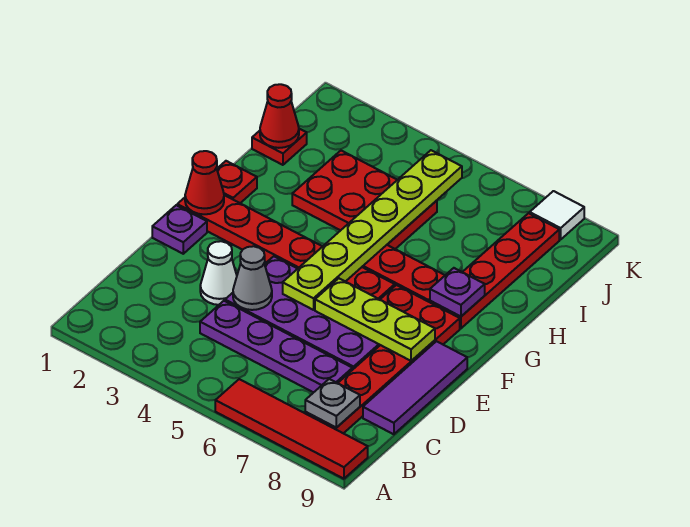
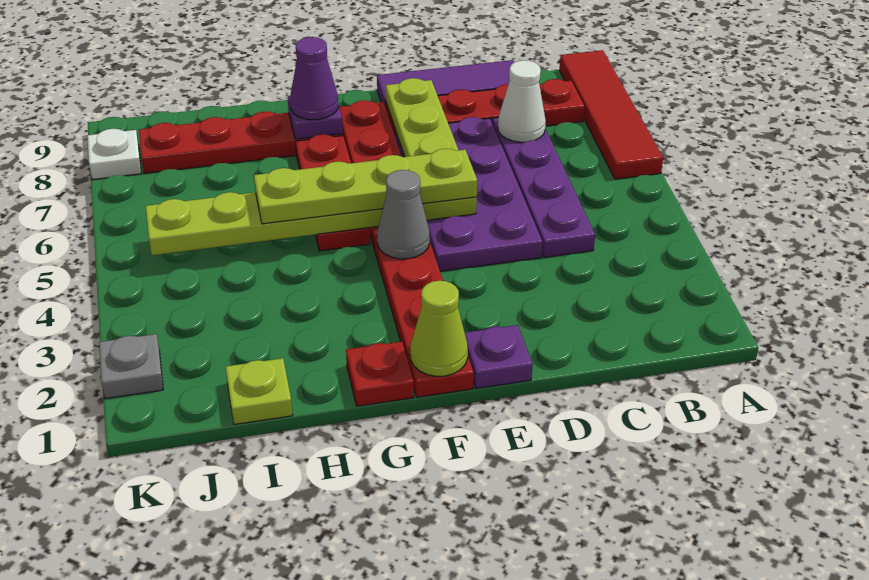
grey 1x1 plate [305,379,360,428] -> grey 1x1 plate moved to [99,334,163,398]
white 1x1 cone [200,241,237,305] -> white 1x1 cone moved to [498,60,546,142]
grey 1x1 cone [233,246,272,310] -> grey 1x1 cone moved to [377,170,430,259]
none -> lime 1x4 plate [254,149,477,224]
red 1x1 cone [185,151,224,214] -> lime 1x1 cone [410,281,468,376]
none -> purple 1x1 cone [290,37,338,120]
red 2x3 plate [292,151,437,249] -> none
red 1x1 plate [252,129,307,165] -> lime 1x1 plate [226,358,293,424]
red 1x1 cone [260,84,299,148] -> none
white 1x1 tile [530,191,584,240] -> white 1x1 plate [87,129,141,180]

